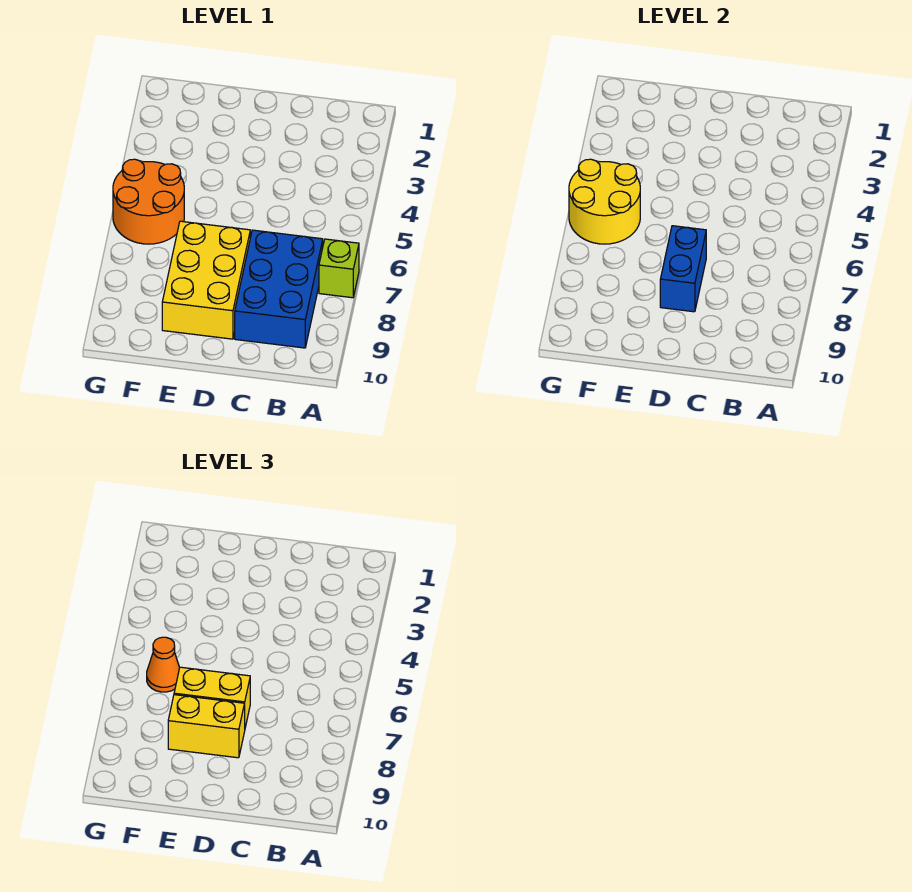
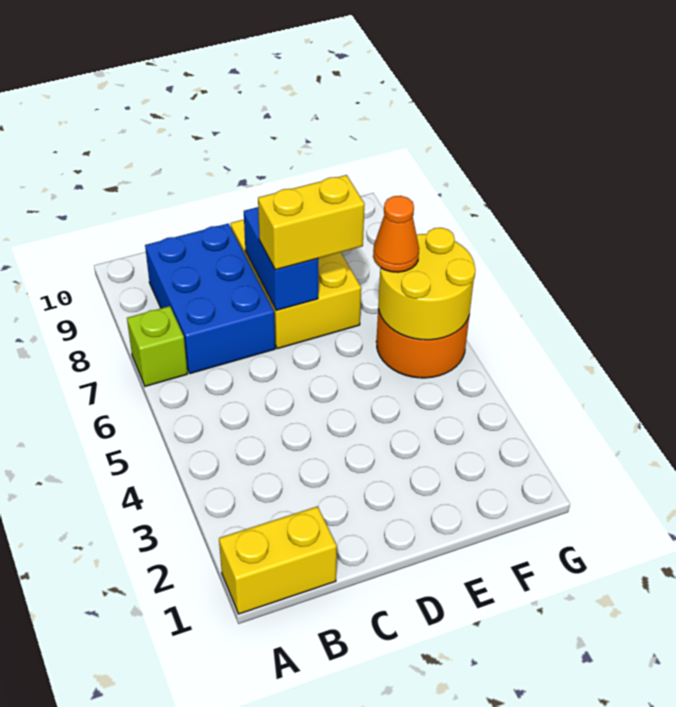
yellow 1x2 brick [168,695,245,758] -> yellow 1x2 brick moved to [219,506,337,614]

